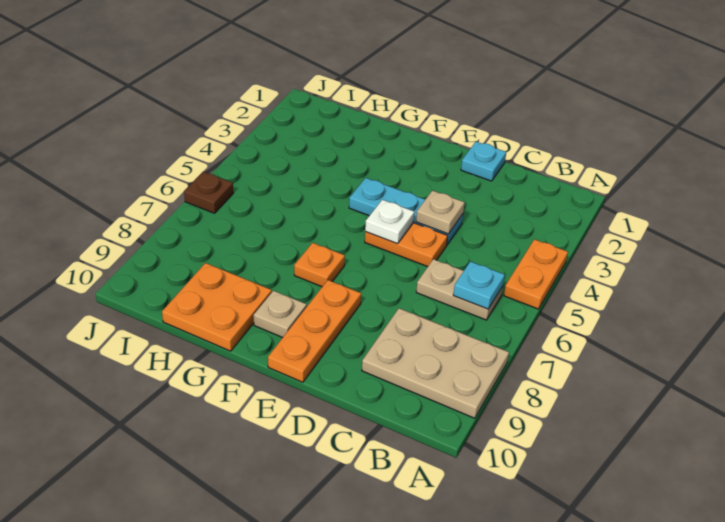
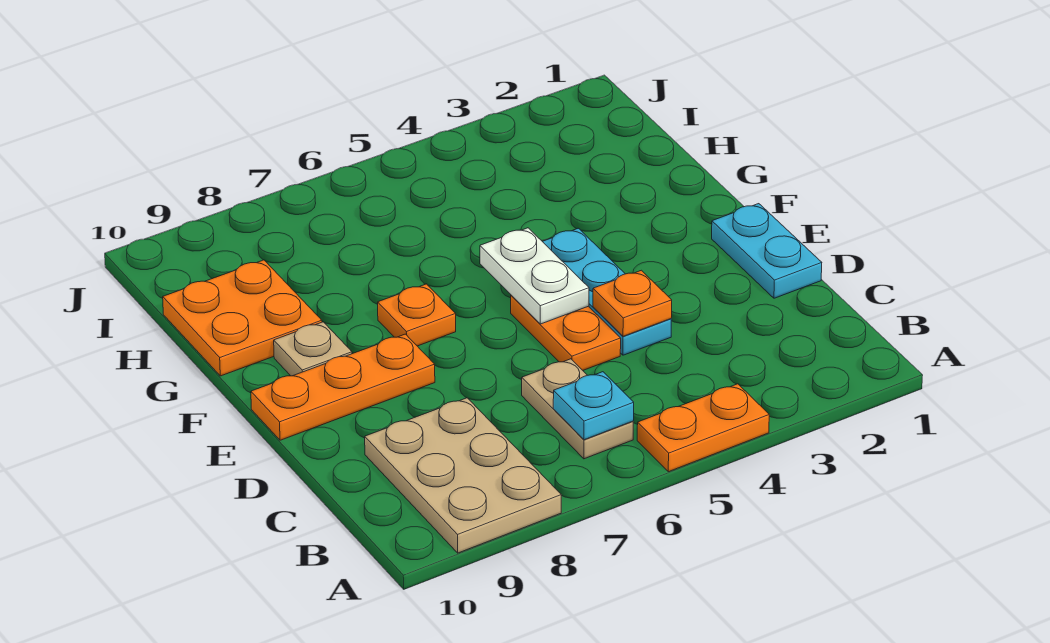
cyan 1x1 plate [461,142,506,181] -> cyan 1x2 plate [712,204,822,298]
tan 1x1 plate [416,190,465,234] -> orange 1x1 plate [593,270,672,336]
white 1x1 plate [365,200,414,244] -> white 1x2 plate [480,228,589,324]
brown 1x1 plate [184,172,233,213] -> none

